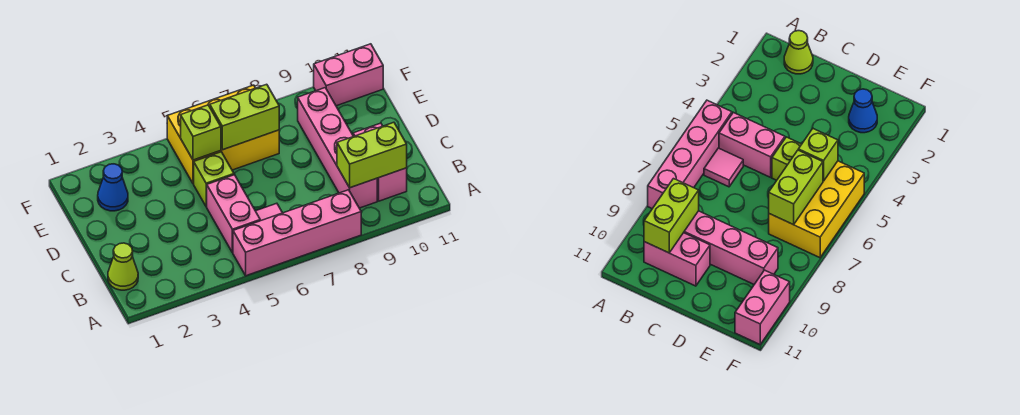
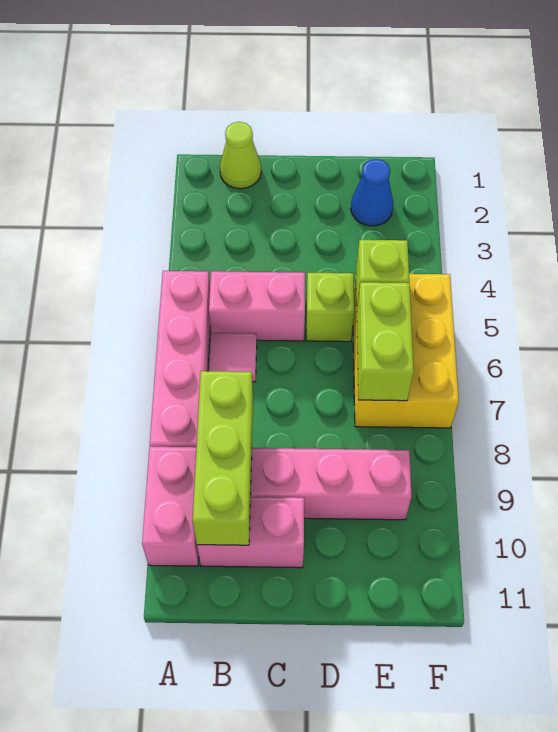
lime 1x2 brick [337,122,407,188] -> lime 1x3 brick [193,371,253,545]
pink 1x2 brick [314,44,383,106] -> pink 1x2 brick moved to [142,447,199,566]

